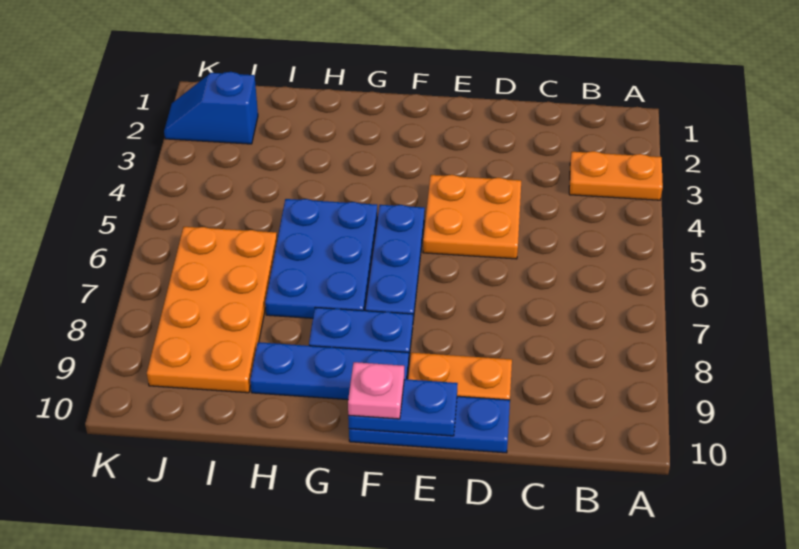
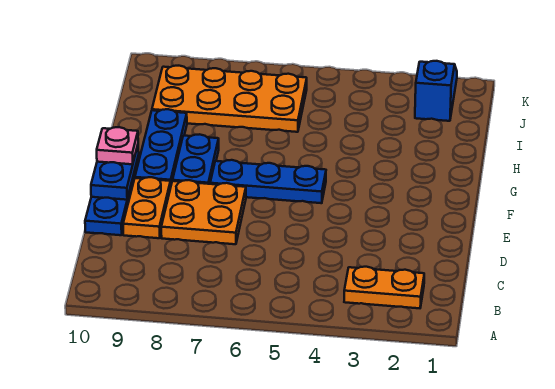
orange 1x2 plate [569,151,663,200] -> orange 1x2 plate turned to [344,267,424,308]
orange 2x2 plate [423,175,521,259] -> orange 2x2 plate moved to [161,180,246,244]
blue 2x3 plate [265,199,377,318] -> none

